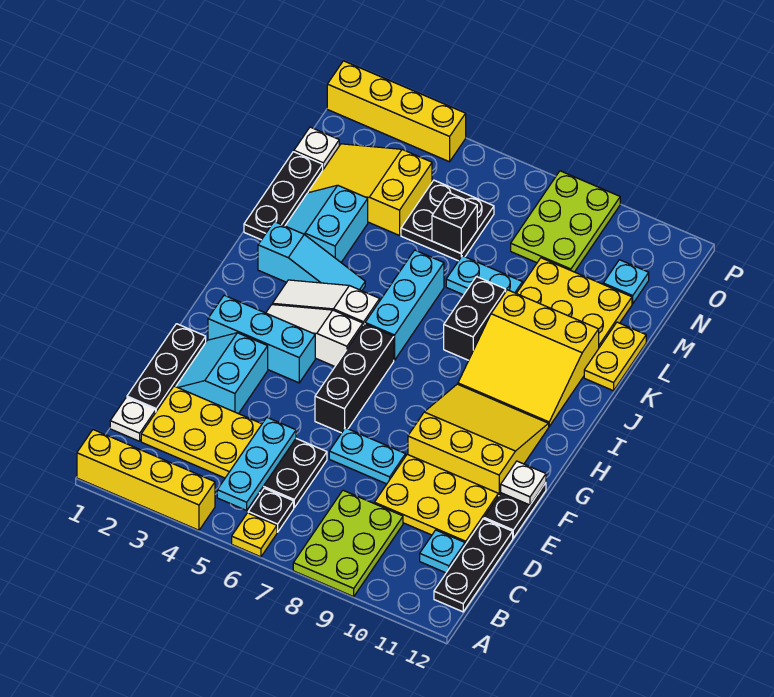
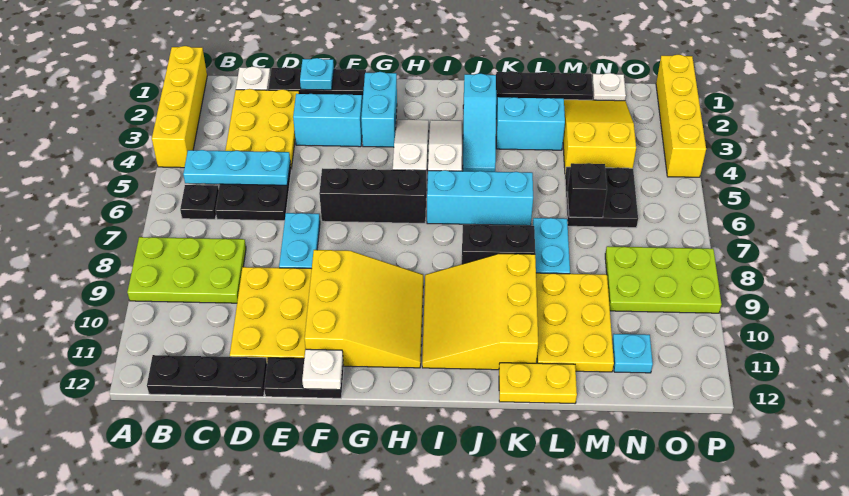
yellow 1x1 plate [232,513,277,557] -> none
cyan 1x1 plate [420,530,465,573] -> cyan 1x1 plate moved to [300,58,334,90]
cyan 1x3 brick [208,295,315,383] -> cyan 1x2 brick [361,72,397,147]

